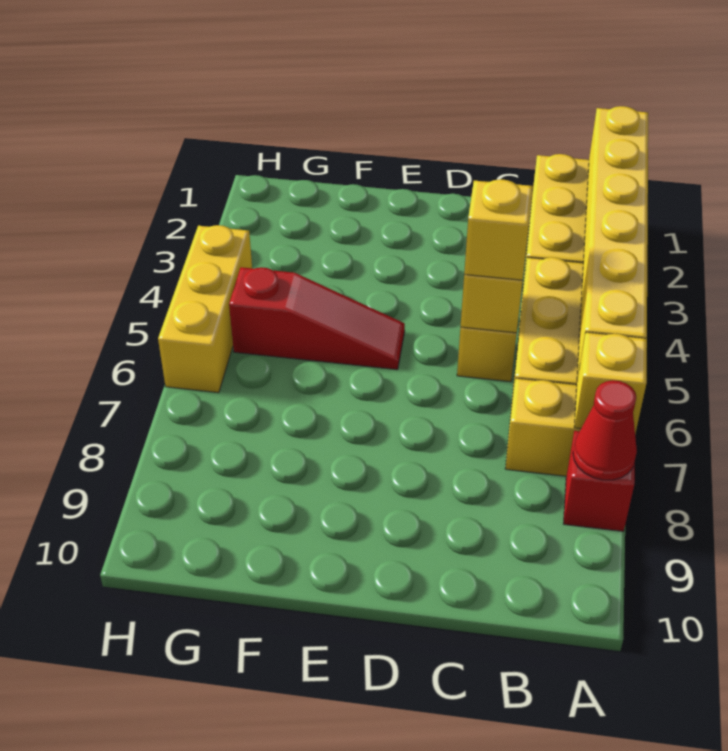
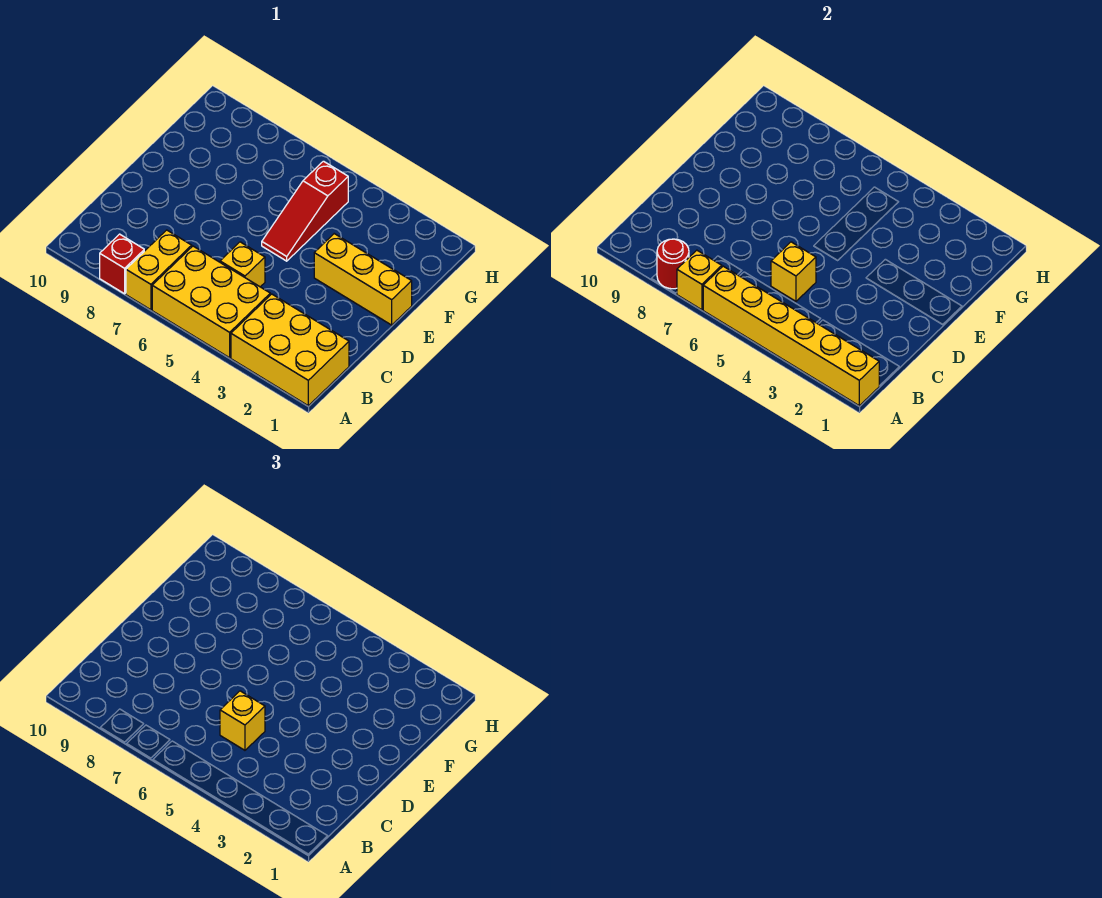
red 1x1 cone [573,380,637,480] -> red 1x1 round brick [657,239,689,289]
yellow 1x3 brick [158,225,252,393] -> yellow 1x3 brick moved to [314,234,412,325]

